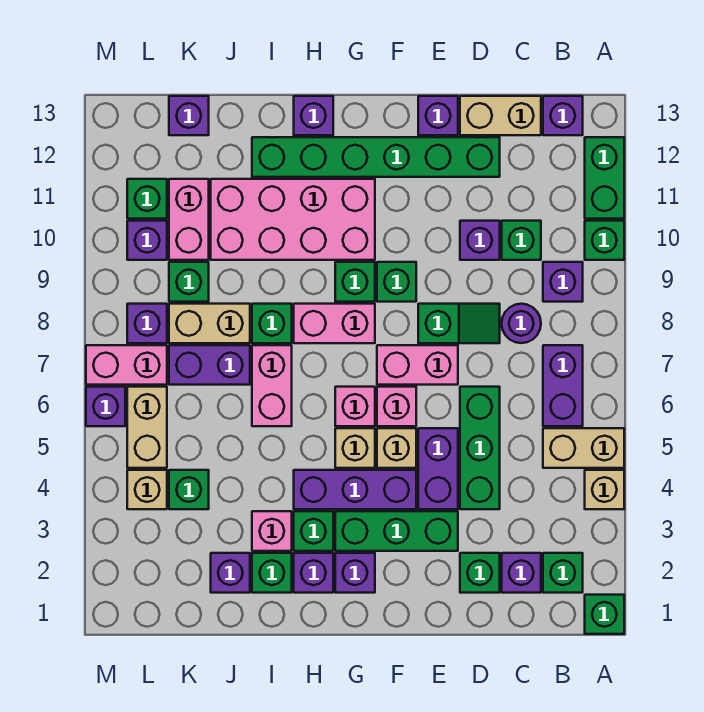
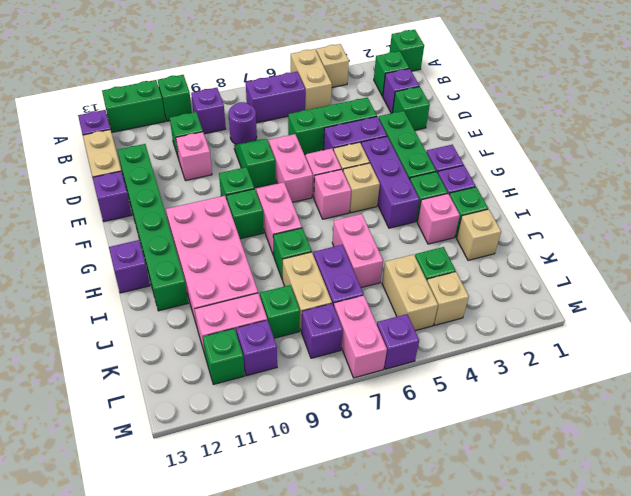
purple 1x1 brick [460,221,500,260] -> pink 1x1 brick [176,132,212,181]
pink 1x2 brick [252,345,292,426] -> pink 1x2 brick turned to [332,214,383,288]
purple 1x1 brick [211,553,250,593] -> tan 1x1 brick [456,209,501,260]
purple 1x1 brick [169,96,209,135] -> none
tan 1x2 brick [127,387,167,468] -> tan 1x2 brick turned to [382,254,438,331]

